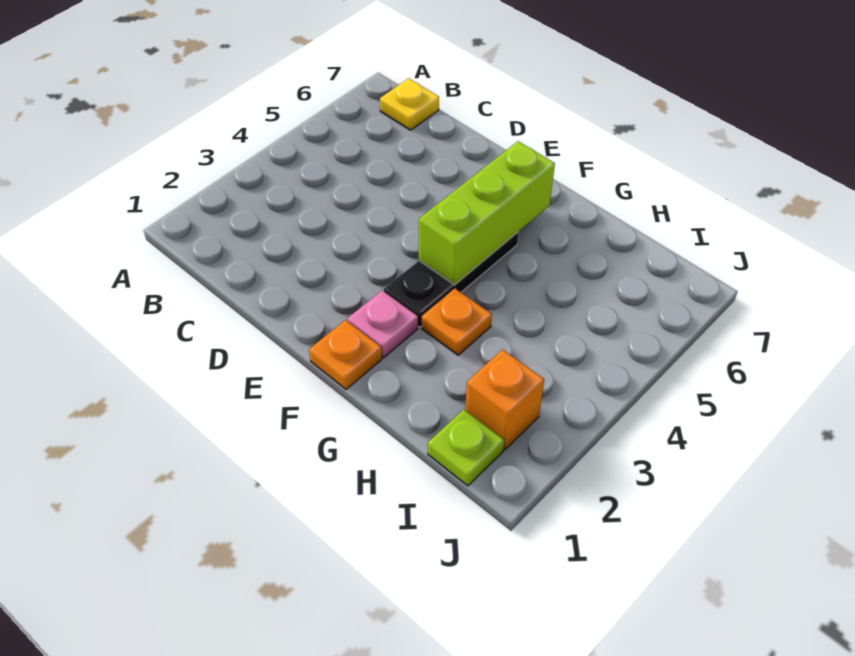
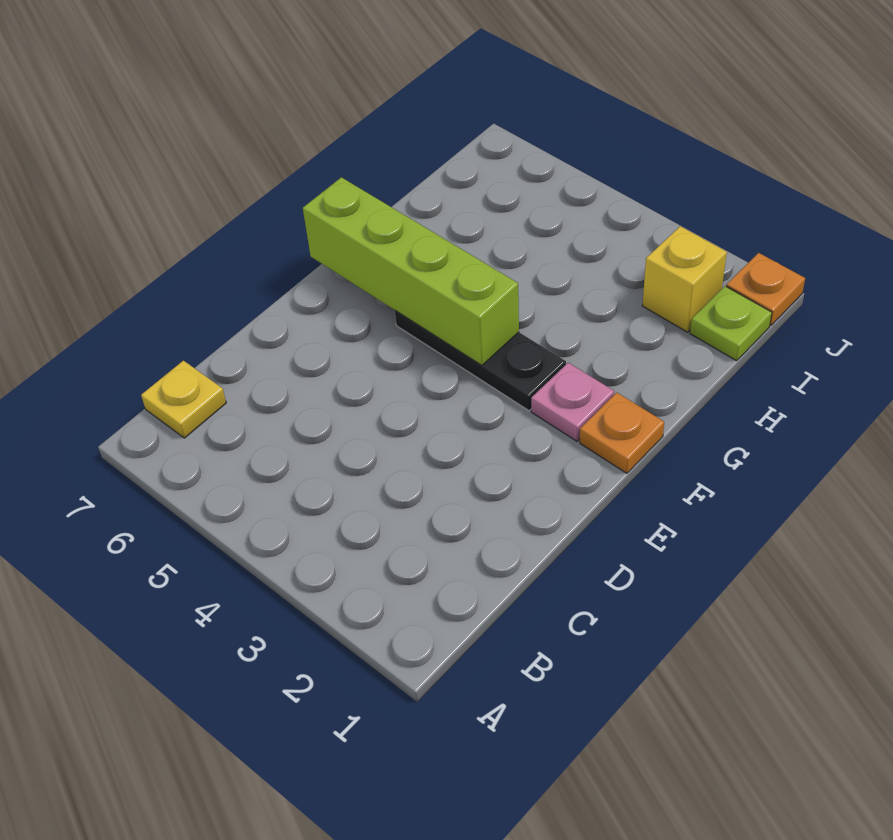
lime 1x3 brick [419,141,555,285] -> lime 1x4 brick [303,177,519,365]
orange 1x1 plate [422,288,492,355] -> orange 1x1 plate moved to [726,253,805,326]
orange 1x1 brick [465,350,544,450] -> yellow 1x1 brick [642,226,727,332]

